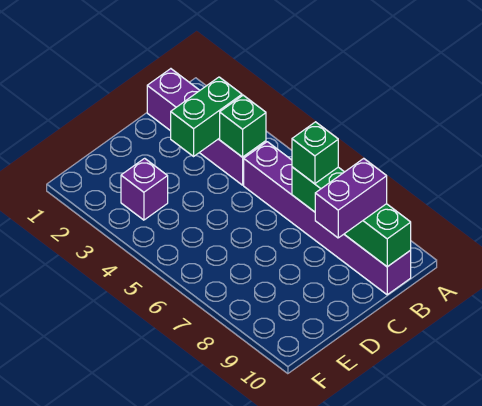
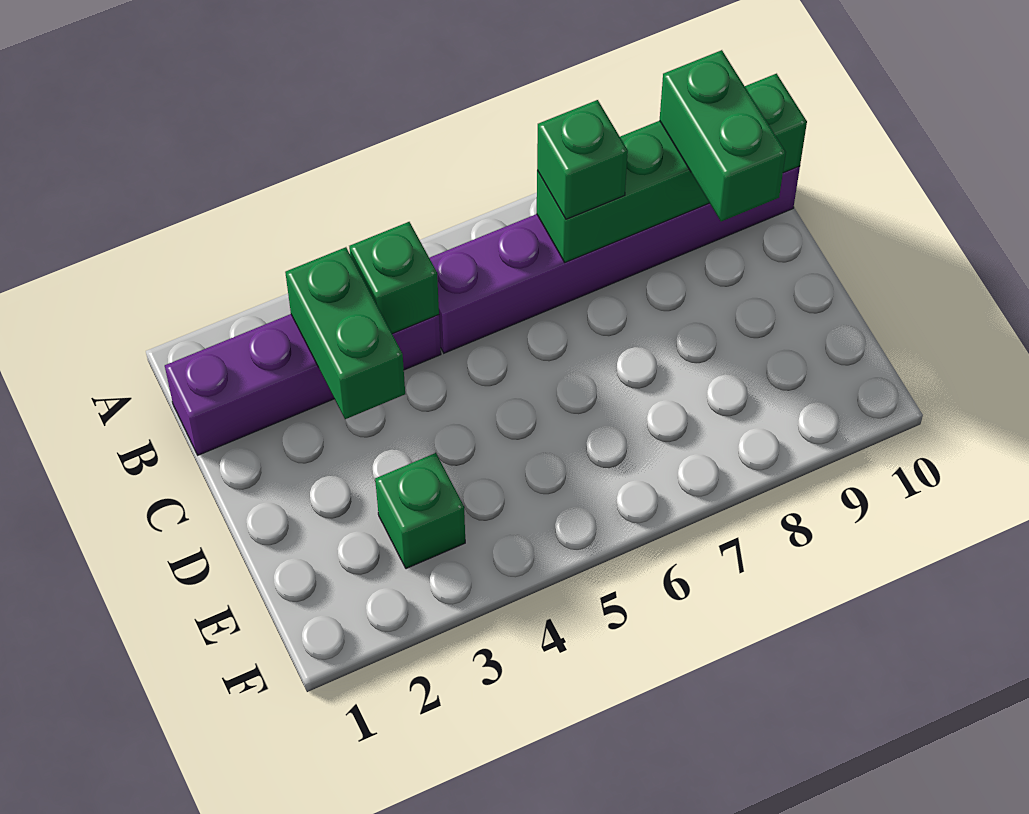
purple 1x2 brick [315,158,387,238] -> green 1x2 brick [660,50,786,222]
purple 1x1 brick [121,158,168,220] -> green 1x1 brick [375,453,465,569]

